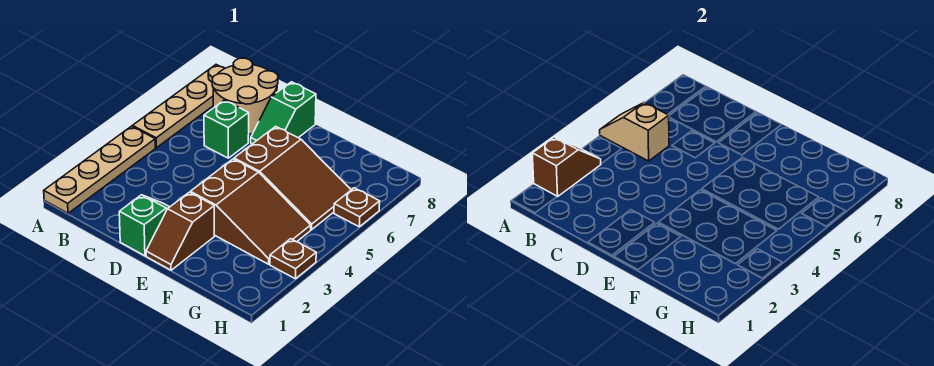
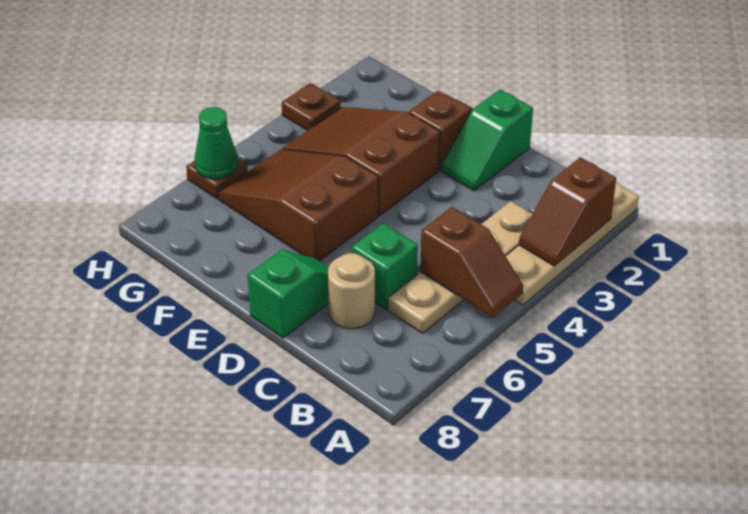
tan 1x4 plate [133,65,225,148] -> tan 1x4 plate moved to [388,201,532,333]
tan 1x2 slope [600,103,669,161] -> brown 1x2 slope [420,207,523,318]
tan 2x2 round brick [212,58,278,134] -> tan 1x1 round brick [328,253,375,329]
none -> green 1x1 cone [195,107,238,179]

